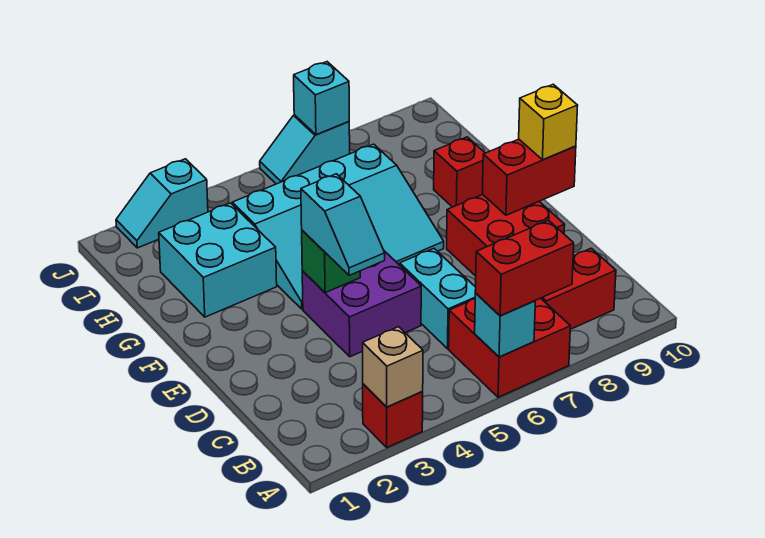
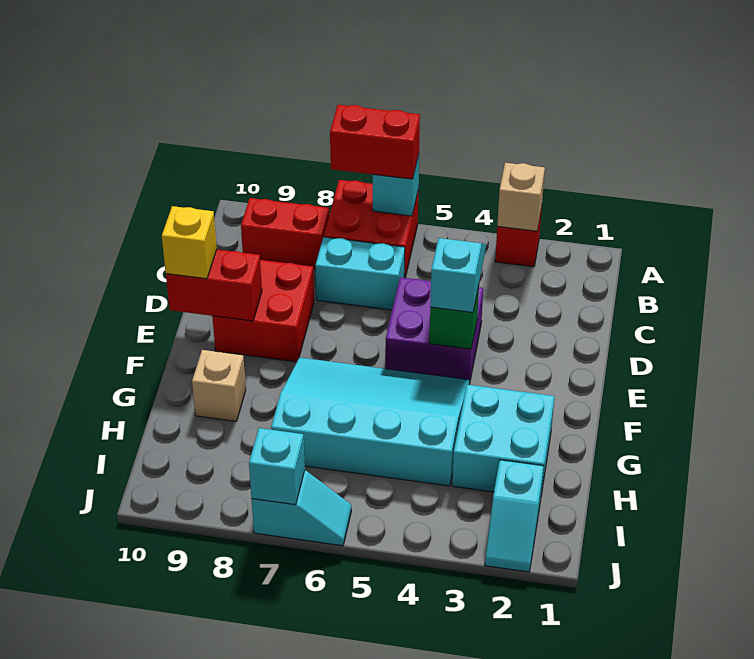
cyan 1x2 brick [400,249,476,349] -> cyan 1x2 brick turned to [316,237,405,310]
red 1x1 brick [434,137,485,207] -> tan 1x1 brick [192,350,246,421]
cyan 1x2 slope [116,159,208,248] -> cyan 1x2 slope turned to [485,460,544,572]

